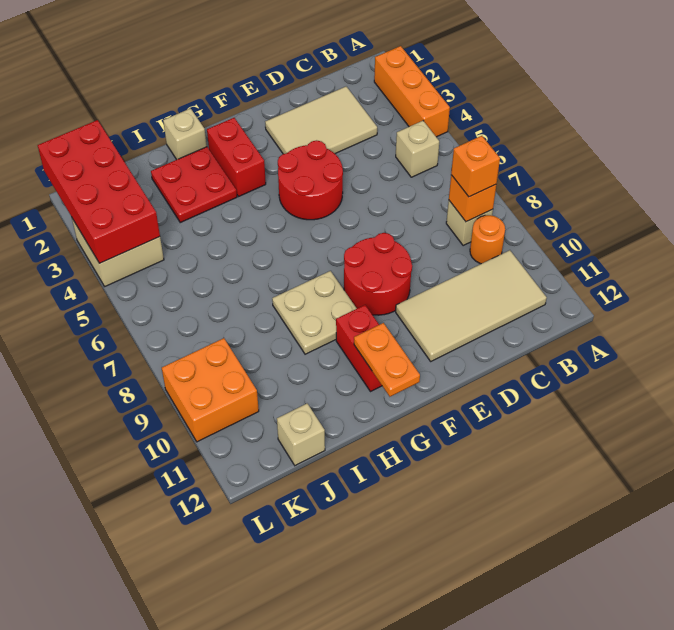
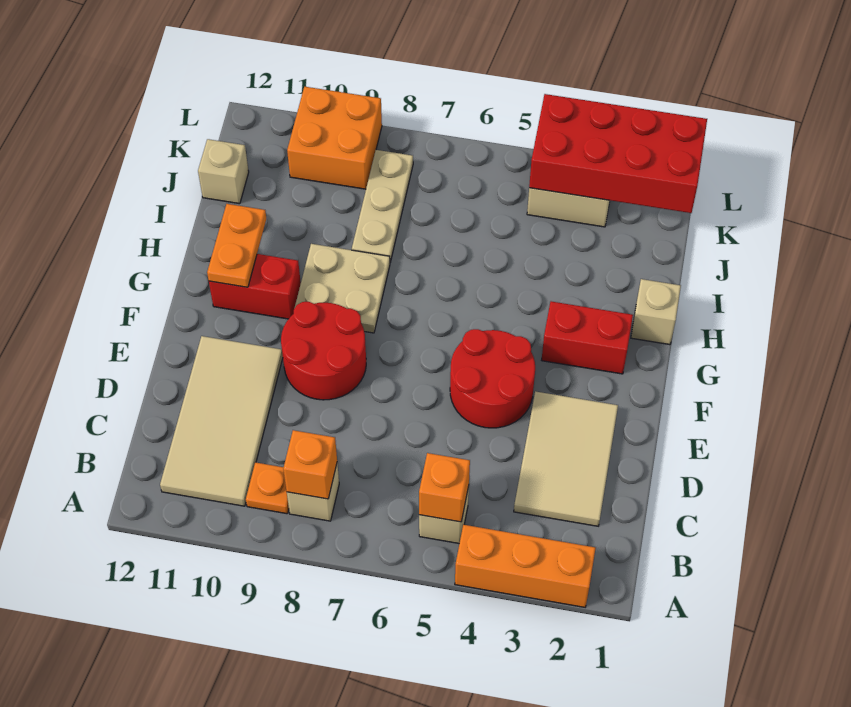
orange 1x1 brick [451,136,500,197] -> orange 1x1 brick moved to [419,453,470,522]
orange 1x1 round brick [470,215,505,264] -> orange 1x1 plate [246,462,289,514]
orange 1x2 plate [354,323,420,397] -> orange 1x2 plate turned to [207,204,266,287]
red 2x2 plate [151,147,237,222] -> none
none -> tan 1x3 plate [352,150,413,262]

